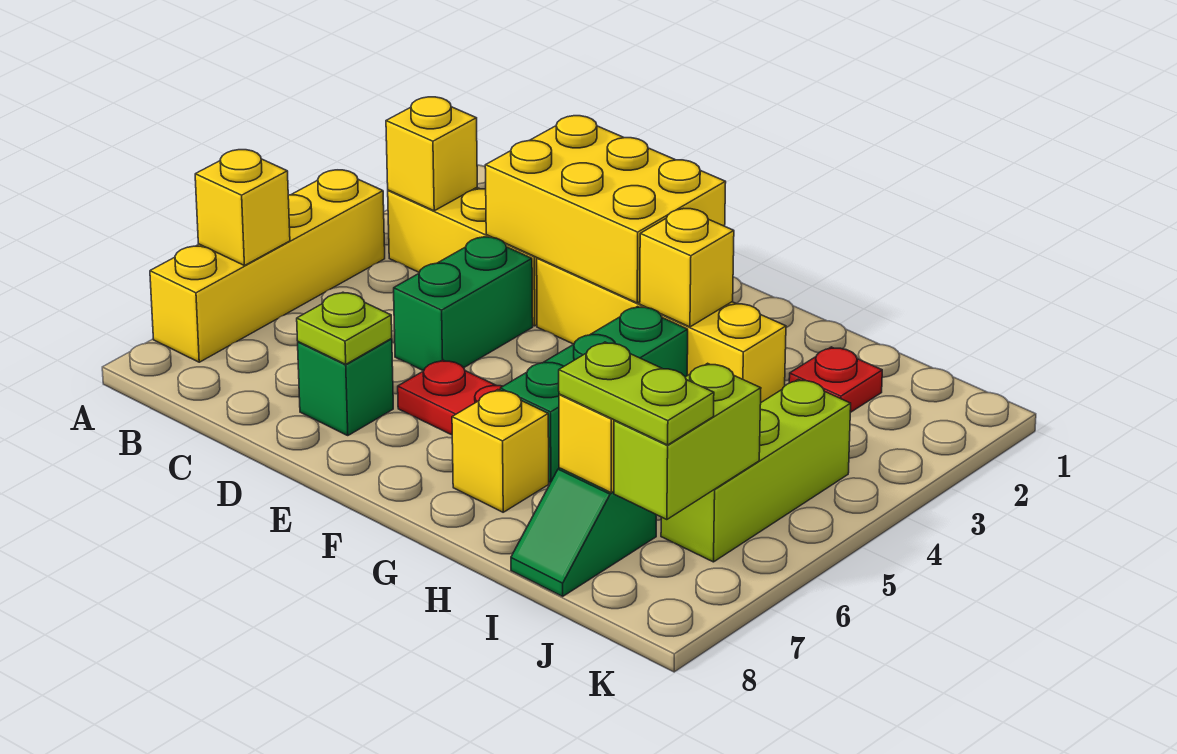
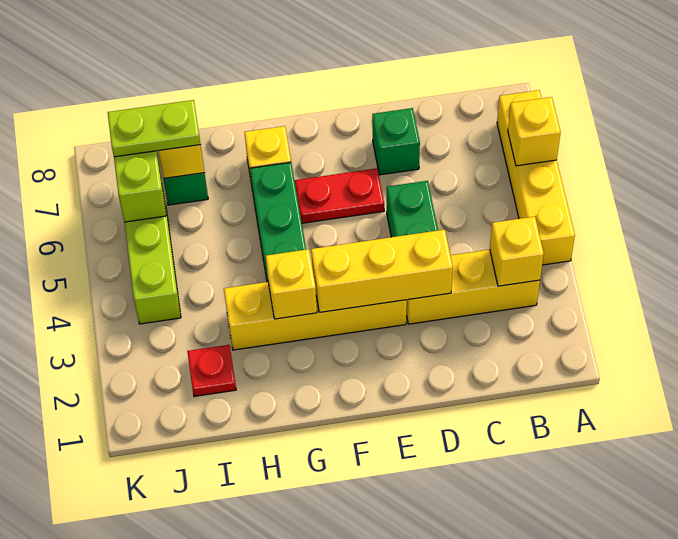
yellow 2x3 brick [485,116,726,303] -> yellow 1x3 brick [311,230,453,312]
lime 1x1 plate [297,292,392,364] -> none

